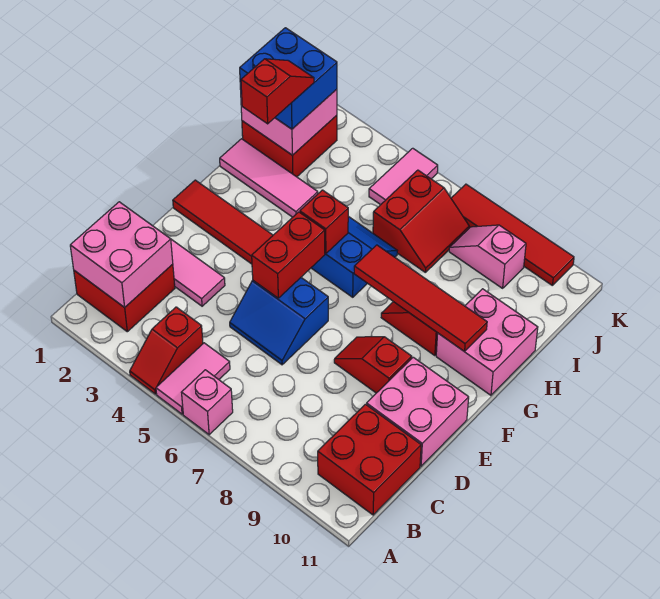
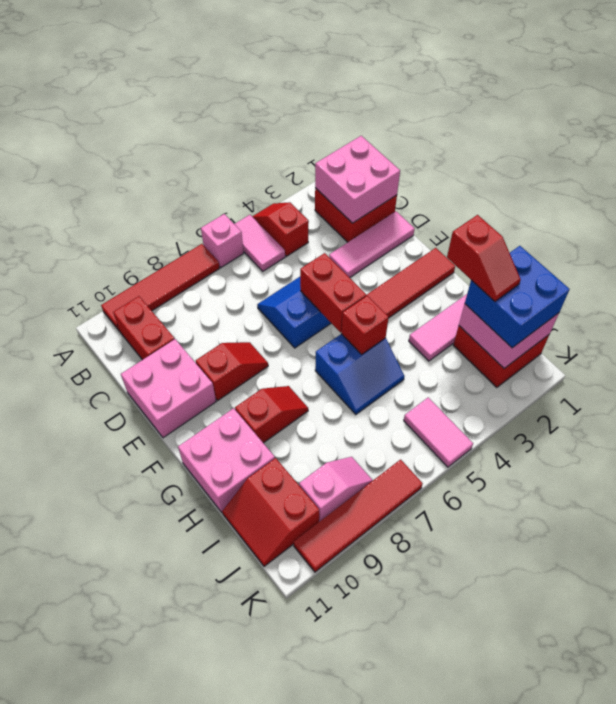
red 2x2 brick [318,404,421,515] -> red 1x2 brick [113,296,175,360]
red 1x4 tile [354,245,487,351] -> red 1x4 tile moved to [101,244,220,330]
red 2x2 slope [373,170,469,272] -> red 2x2 slope moved to [222,458,319,566]

